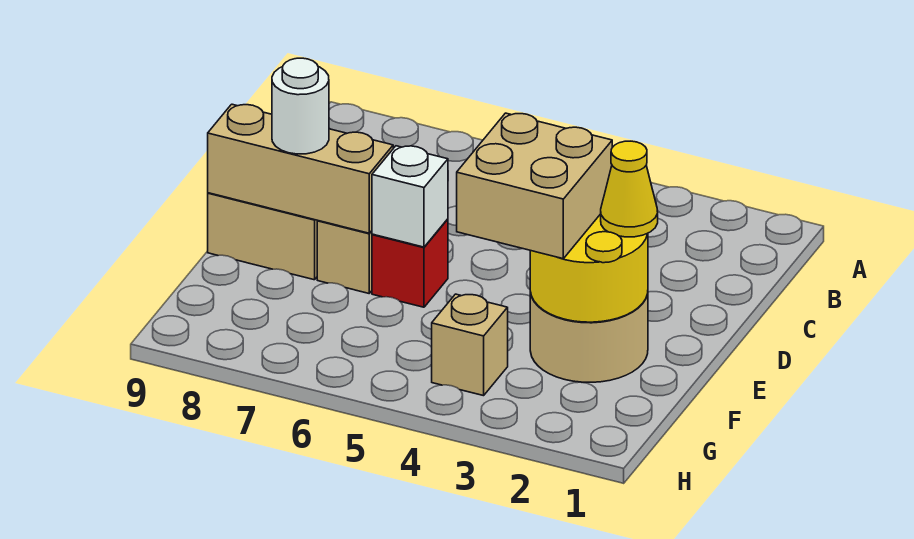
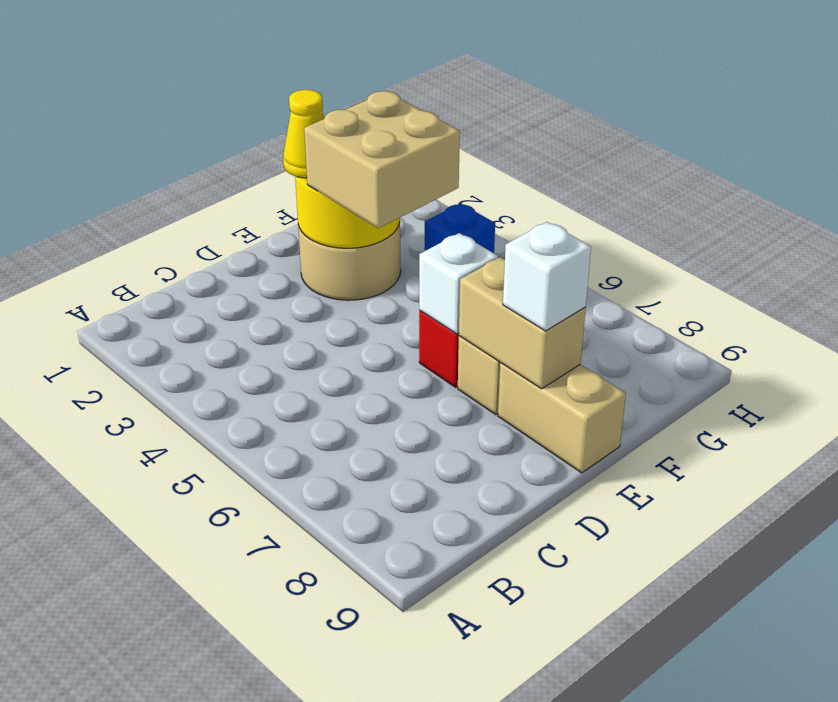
tan 1x3 brick [208,104,393,233] -> tan 1x2 brick [459,257,586,389]
white 1x1 round brick [272,58,329,154] -> white 1x1 brick [503,222,591,331]
tan 1x1 brick [432,294,508,396] -> blue 1x1 brick [425,203,495,253]

